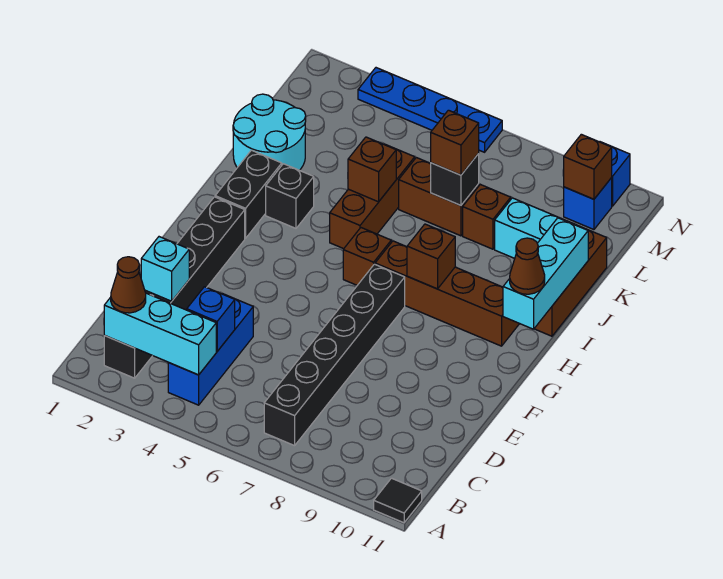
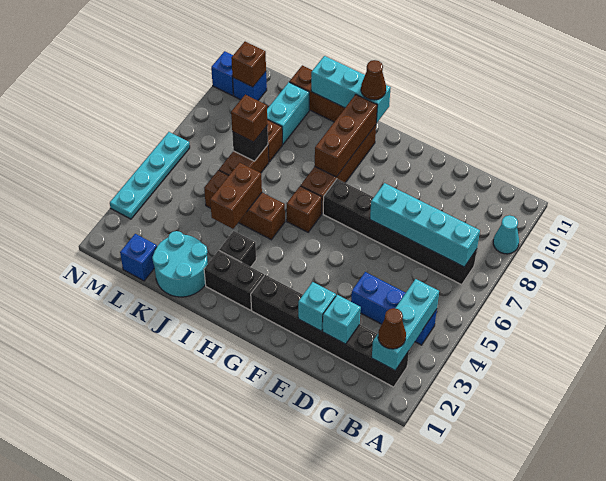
none -> cyan 1x1 cone [493,215,519,254]
black 1x1 tile [374,478,422,523] -> none
none -> cyan 1x4 brick [370,183,480,267]
blue 1x1 brick [187,287,235,351] -> blue 1x1 brick moved to [120,234,157,281]
none -> cyan 1x1 brick [298,282,336,331]
brown 1x1 brick [407,224,455,289] -> brown 1x3 brick [315,95,377,177]
brown 1x1 brick [348,137,396,202] -> brown 1x2 brick [210,163,262,229]
blue 1x4 plate [358,68,502,152] -> cyan 1x4 plate [110,132,190,219]

